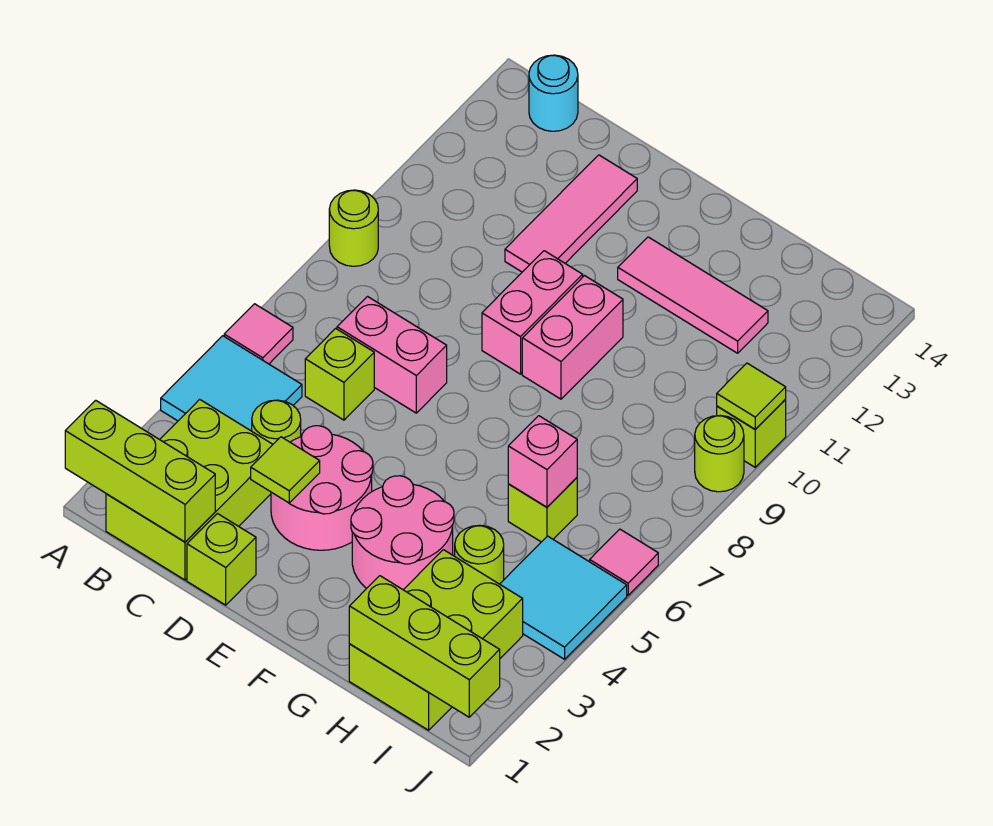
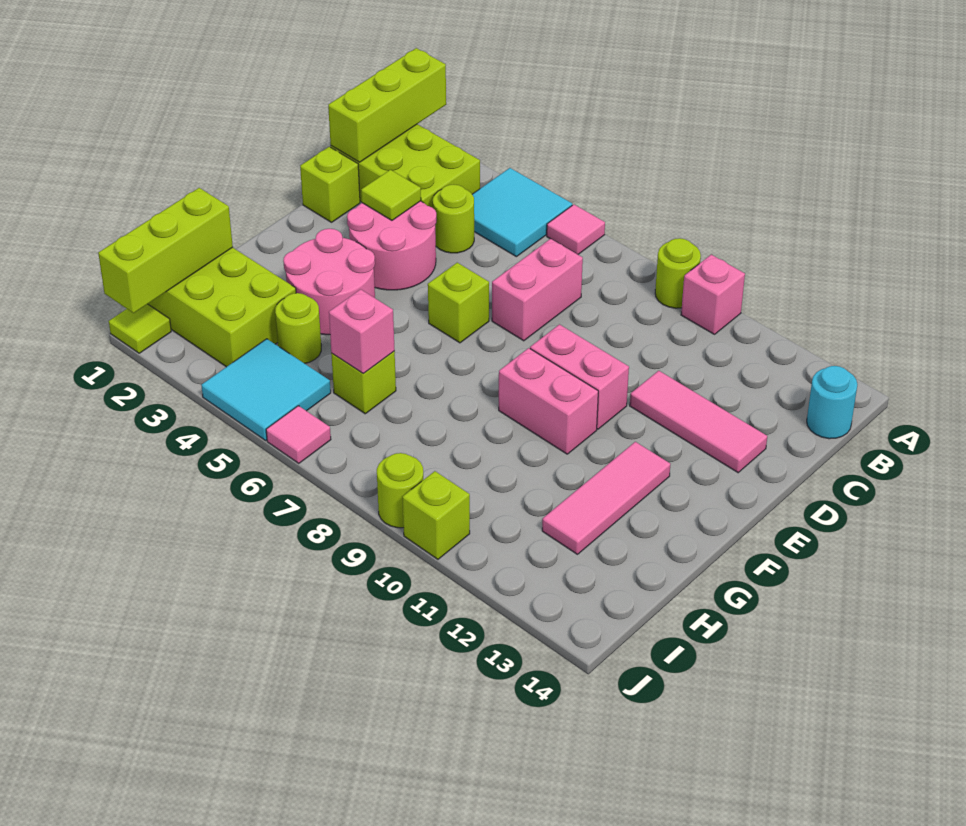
none -> pink 1x1 brick [681,255,745,334]
lime 1x1 brick [305,328,374,420] -> lime 1x1 brick moved to [428,263,489,343]
lime 1x1 tile [717,363,786,429] -> lime 1x1 tile moved to [109,304,171,353]

